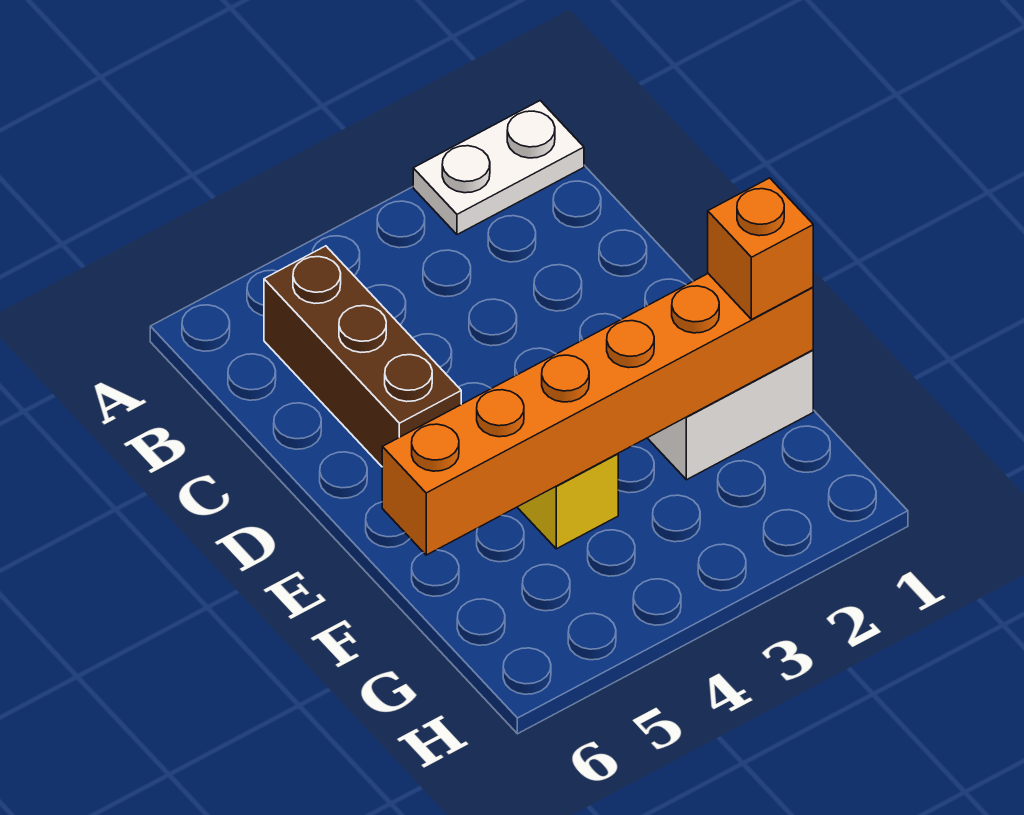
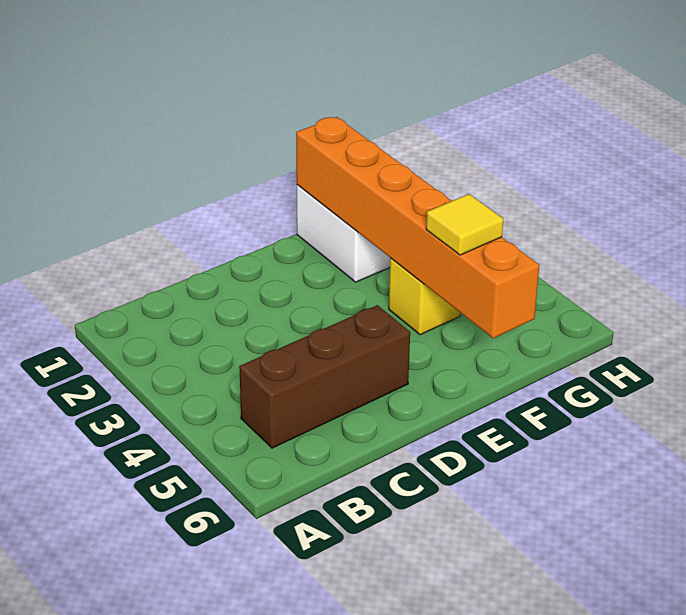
white 1x2 plate [413,101,584,235] -> none
orange 1x1 brick [708,178,813,319] -> none
none -> yellow 1x1 tile [426,194,503,255]

